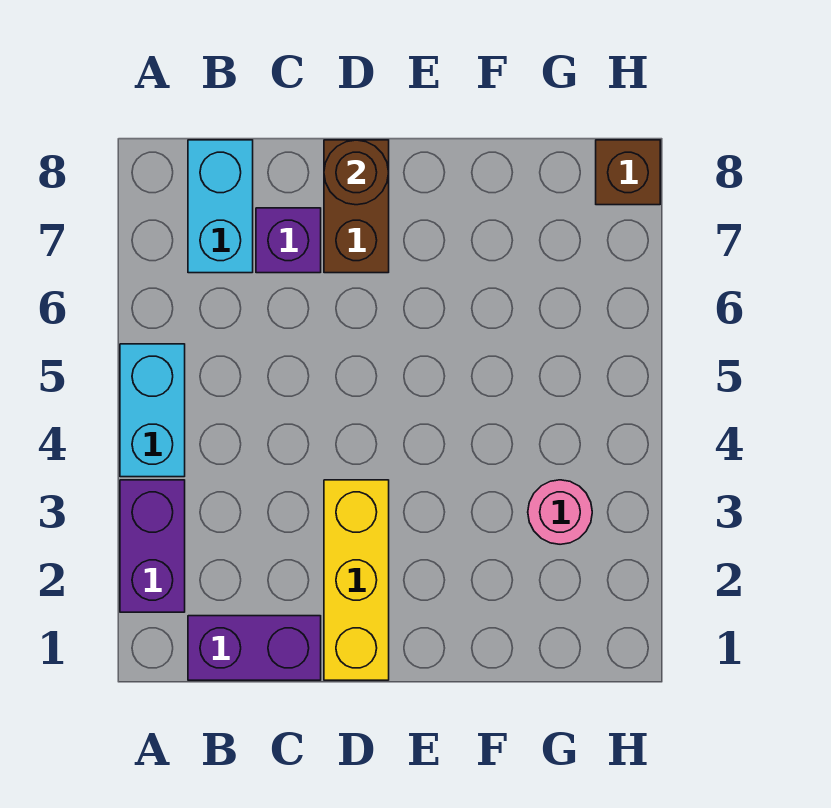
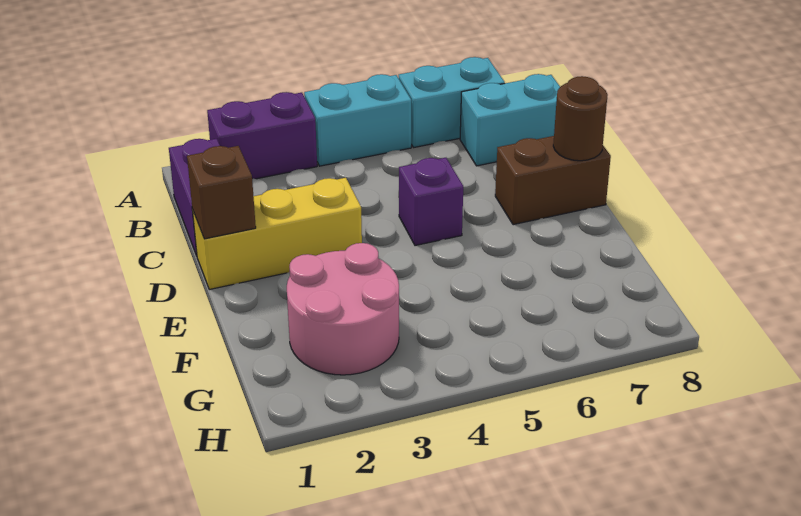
none -> cyan 1x2 brick [399,57,505,148]
purple 1x1 brick [256,208,321,273] -> purple 1x1 brick moved to [399,158,463,246]
pink 1x1 round brick [528,480,592,544] -> pink 2x2 round brick [287,243,399,375]
brown 1x1 brick [596,140,660,205] -> brown 1x1 brick moved to [187,146,256,239]

